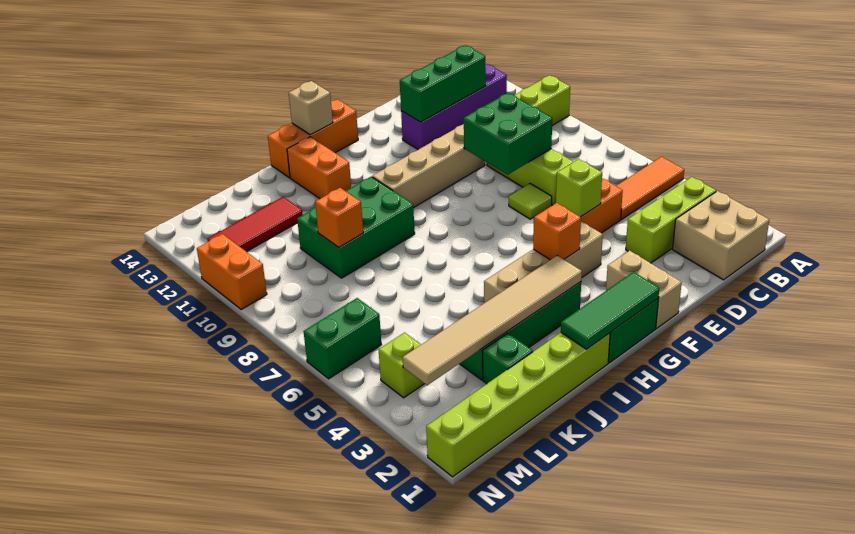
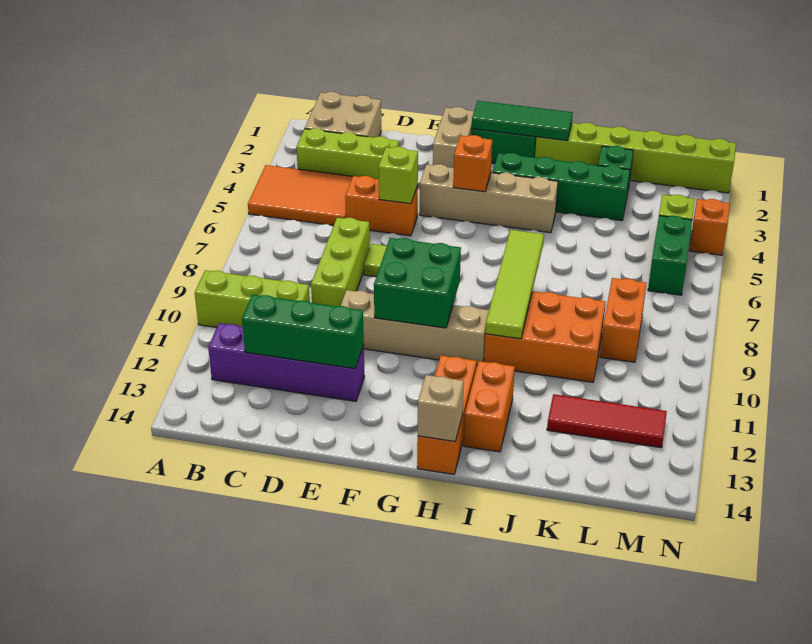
orange 1x3 tile [616,157,684,219] -> orange 2x3 tile [248,165,353,226]
green 2x2 brick [464,93,552,175] -> green 2x2 brick moved to [374,238,461,328]
orange 1x3 brick [268,99,358,178] -> orange 1x3 brick turned to [417,356,477,474]
tan 1x6 tile [403,255,582,385] -> none
none -> lime 1x4 tile [485,230,544,339]
green 2x3 brick [297,177,415,278] -> orange 2x3 brick [484,291,606,382]
orange 1x1 brick [315,188,363,247] -> orange 1x1 brick moved to [689,199,730,255]
green 1x2 brick [304,298,381,379] -> green 1x2 brick turned to [648,216,692,295]
orange 1x2 brick [197,234,267,310] -> orange 1x2 brick moved to [600,278,647,362]

